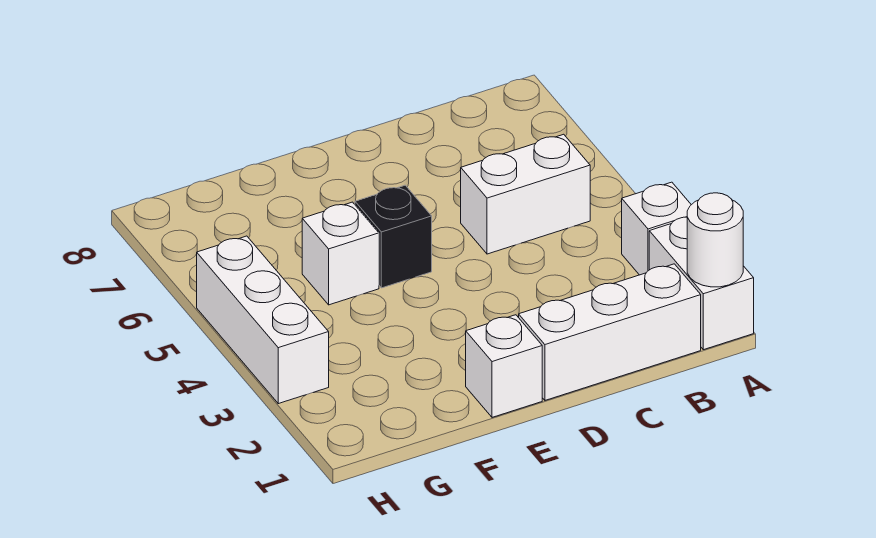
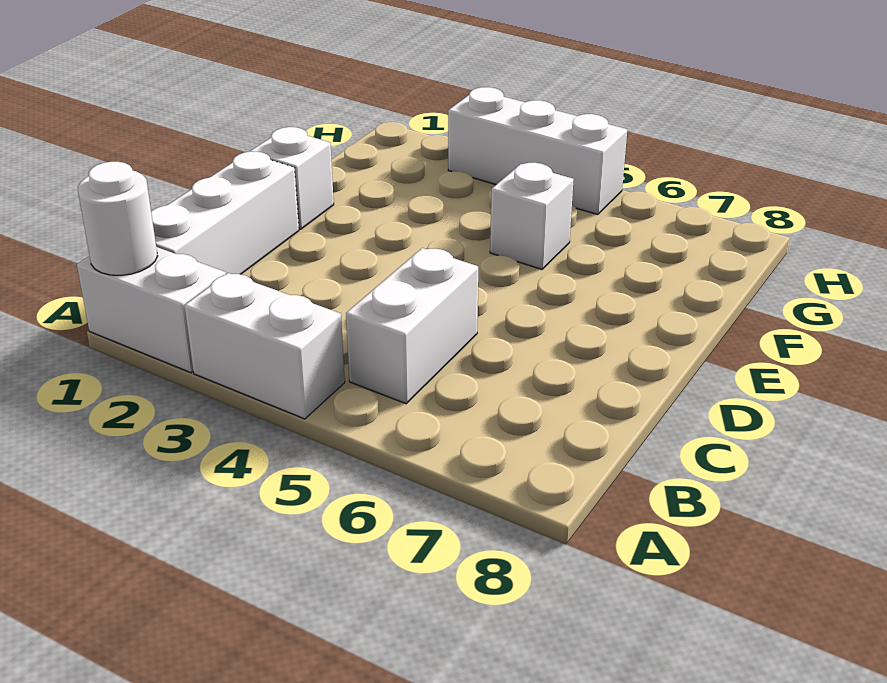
white 1x1 brick [622,182,691,275] -> white 1x2 brick [185,273,345,419]
black 1x1 brick [355,185,432,288] -> none

